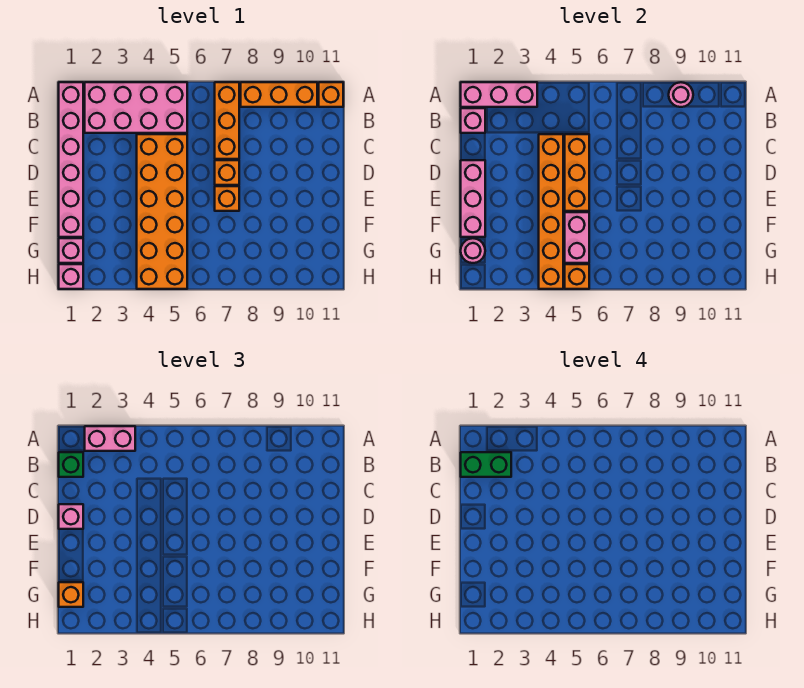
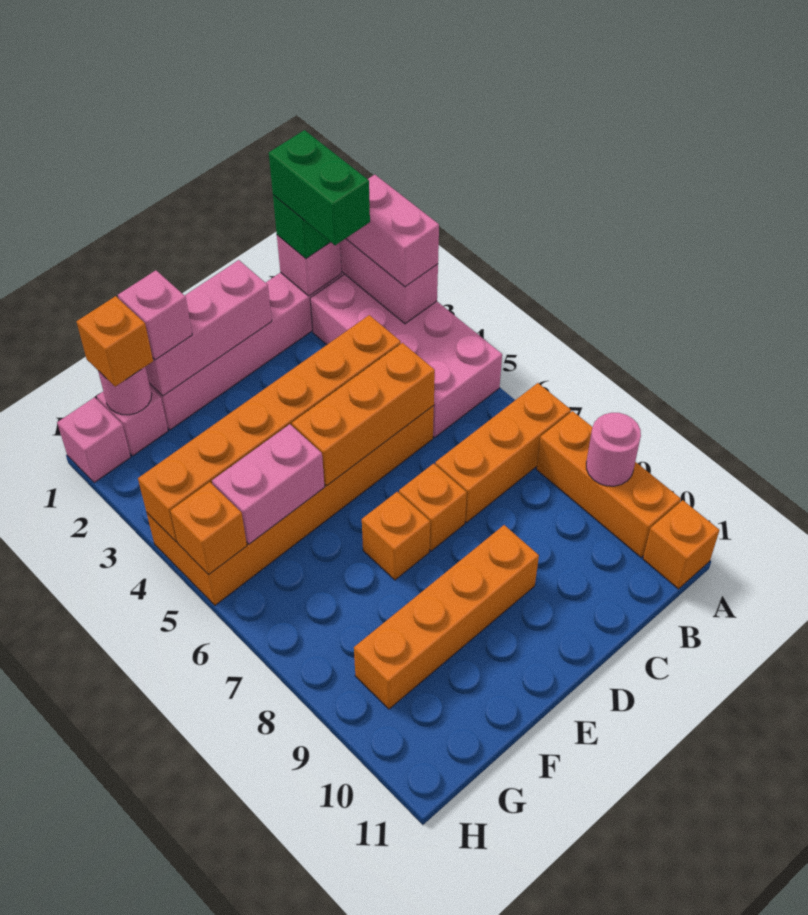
pink 1x1 brick [59,504,83,529] -> pink 1x1 brick moved to [118,270,192,360]
none -> orange 1x4 brick [354,525,539,709]

